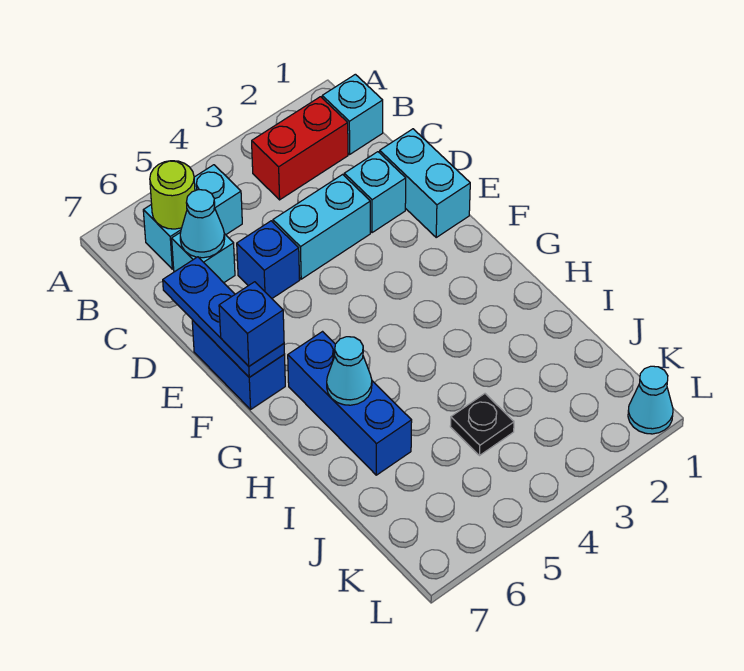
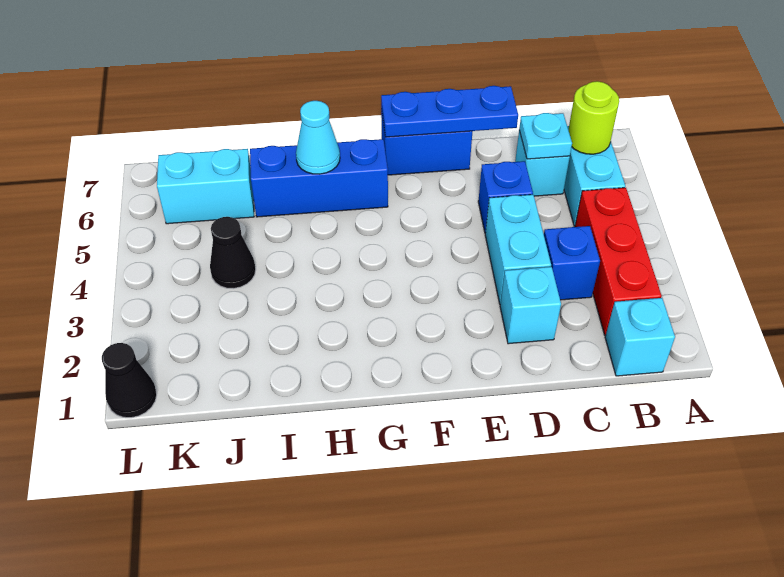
red 1x2 brick [252,97,348,200] -> red 1x3 brick [575,188,662,335]
cyan 1x1 cone [180,190,225,258] -> cyan 1x1 plate [519,113,572,159]
cyan 1x2 brick [380,129,470,237] -> cyan 1x2 brick moved to [157,149,254,224]
blue 1x1 brick [219,282,284,366] -> blue 1x1 brick moved to [544,226,600,300]
black 1x1 plate [450,394,514,456] -> black 1x1 cone [210,217,256,289]
cyan 1x1 cone [628,366,673,434] -> black 1x1 cone [102,343,157,418]

